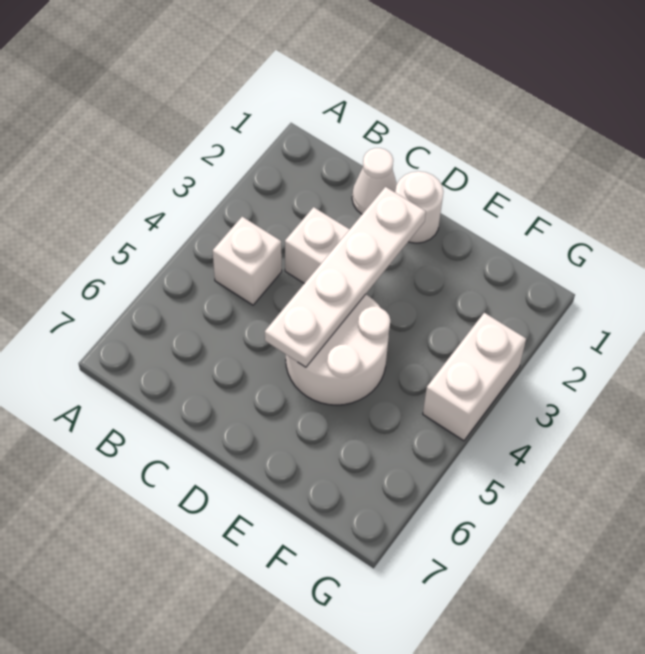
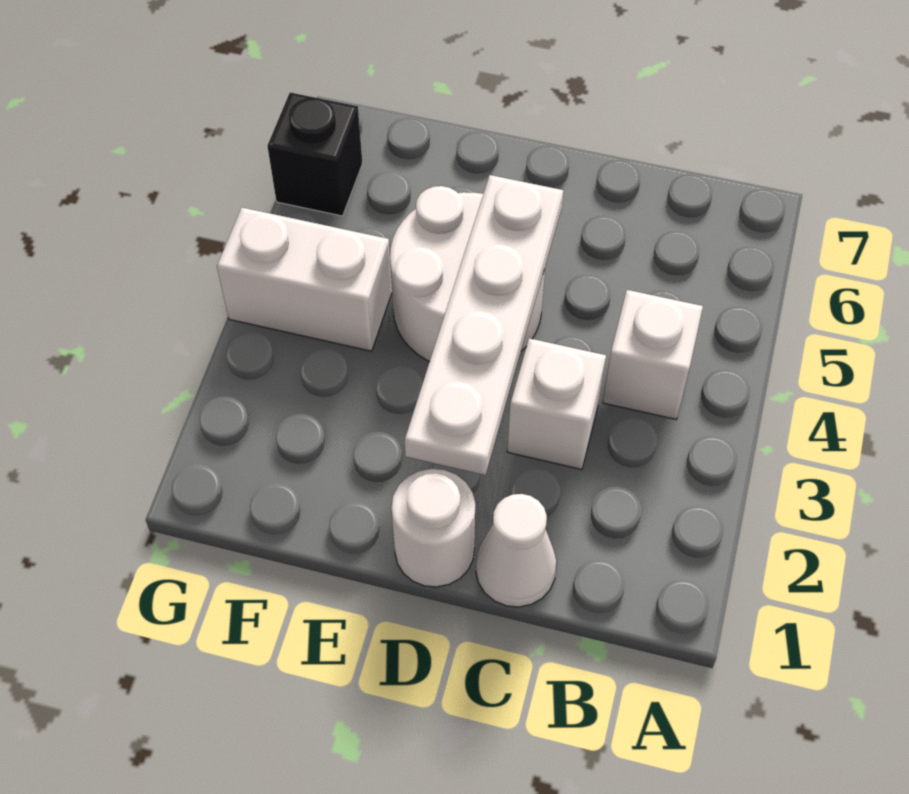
white 1x2 brick [423,313,526,441] -> white 1x2 brick turned to [217,208,392,351]
none -> black 1x1 brick [267,92,363,216]

